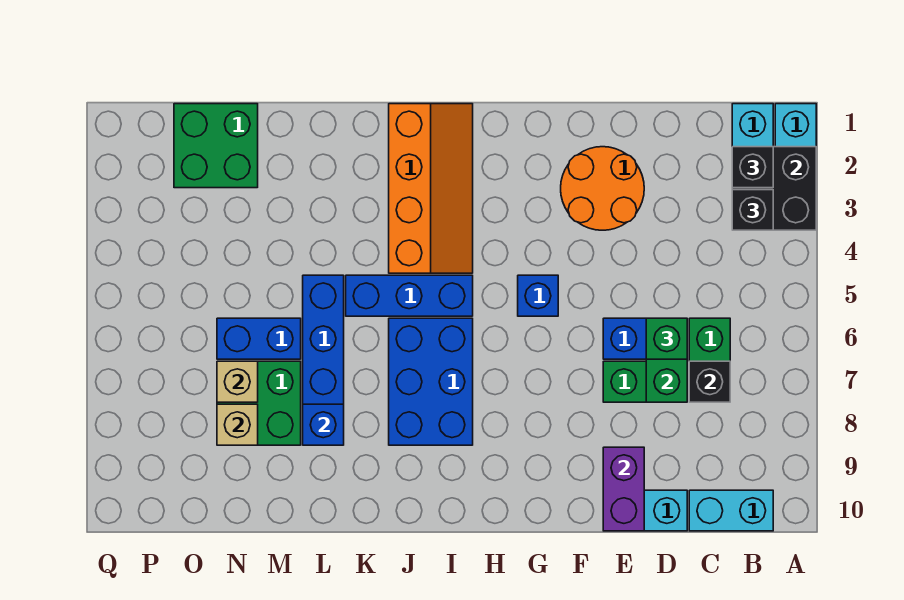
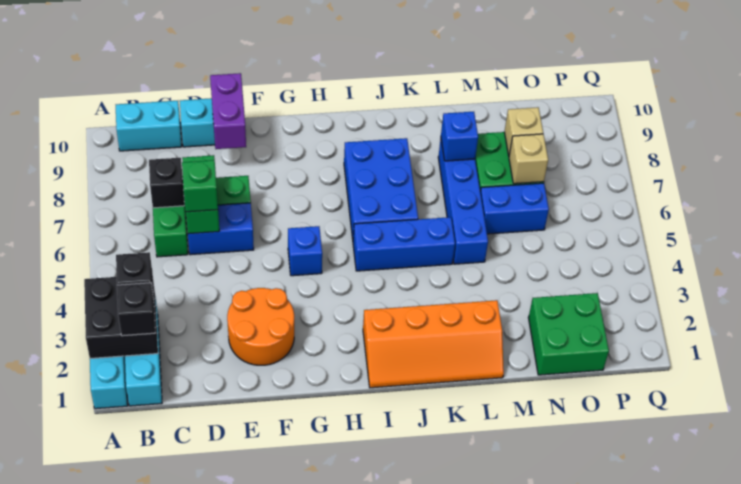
orange 2x4 slope [389,104,473,273] -> orange 2x4 slope turned to [363,300,504,388]

